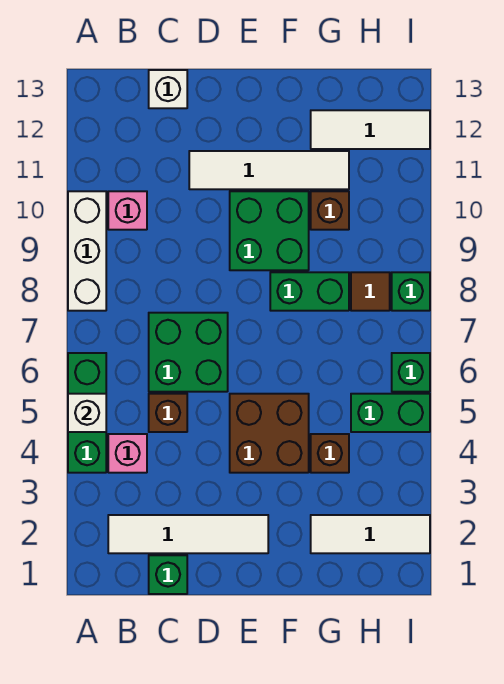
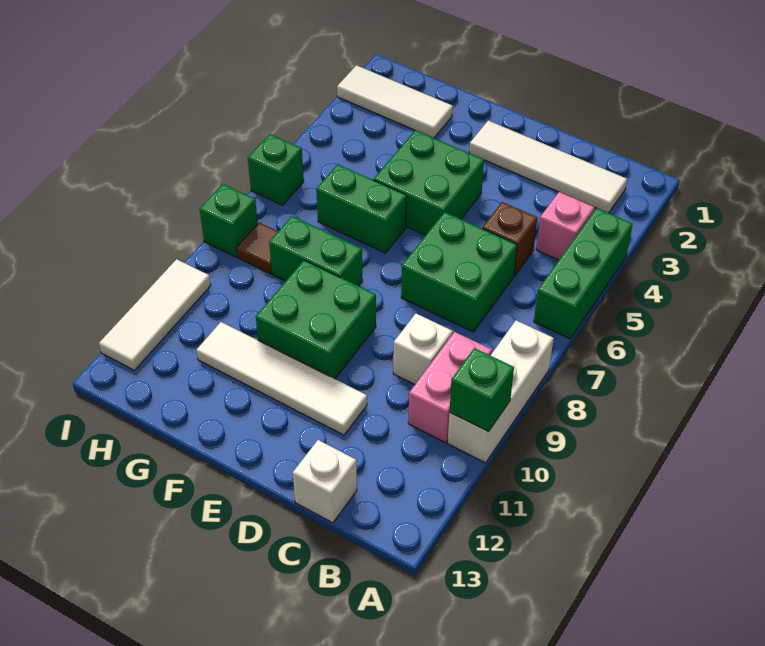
white 1x1 brick [68,394,106,432] -> white 1x1 brick moved to [393,314,453,384]
pink 1x1 brick [108,191,147,230] -> pink 1x2 brick [408,332,492,443]
green 1x1 brick [149,555,187,594] -> green 1x1 brick moved to [450,348,514,432]
brown 2x2 brick [230,394,309,473] -> green 2x2 brick [374,130,484,236]
brown 1x1 brick [311,434,349,473] -> none
brown 1x1 brick [311,191,349,230] -> none
white 1x3 tile [311,110,430,149] -> white 1x3 tile turned to [99,259,211,370]
green 1x2 brick [351,394,430,432] -> green 1x2 brick moved to [316,164,407,253]

